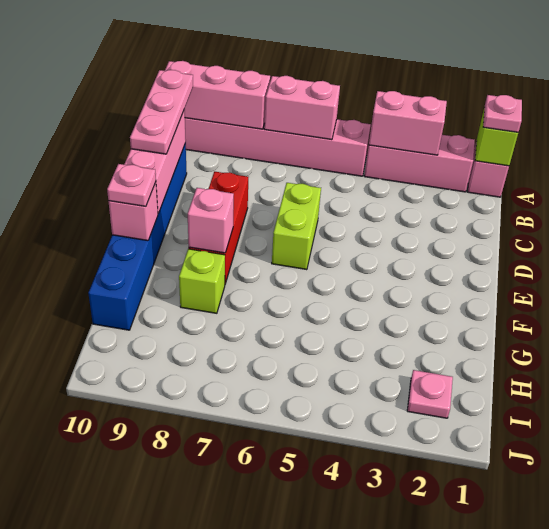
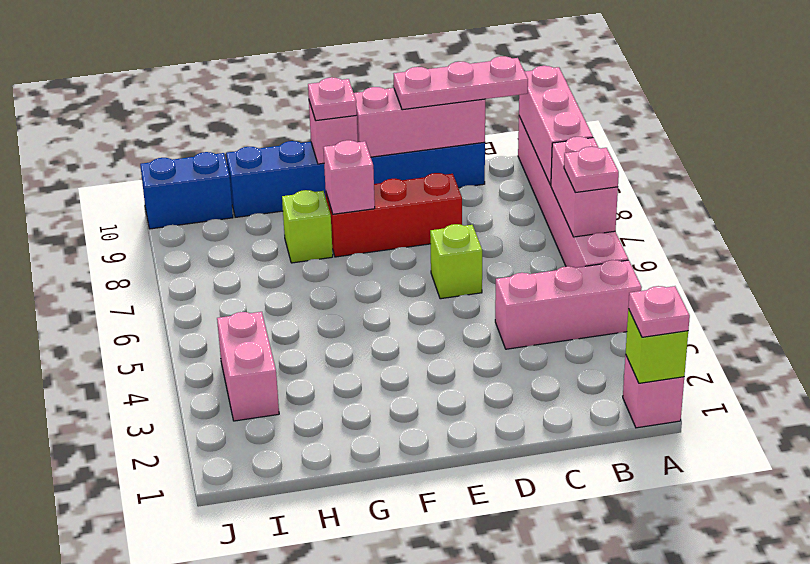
pink 1x3 brick [364,135,475,192] -> pink 1x3 brick turned to [495,260,642,349]
pink 1x2 brick [369,91,447,155] -> pink 1x2 brick moved to [217,312,279,421]
lime 1x2 brick [272,183,321,270] -> lime 1x1 brick [430,224,482,299]
pink 1x1 plate [407,370,453,418] -> pink 1x1 plate moved to [564,147,619,192]
none -> blue 1x2 brick [140,152,233,229]

